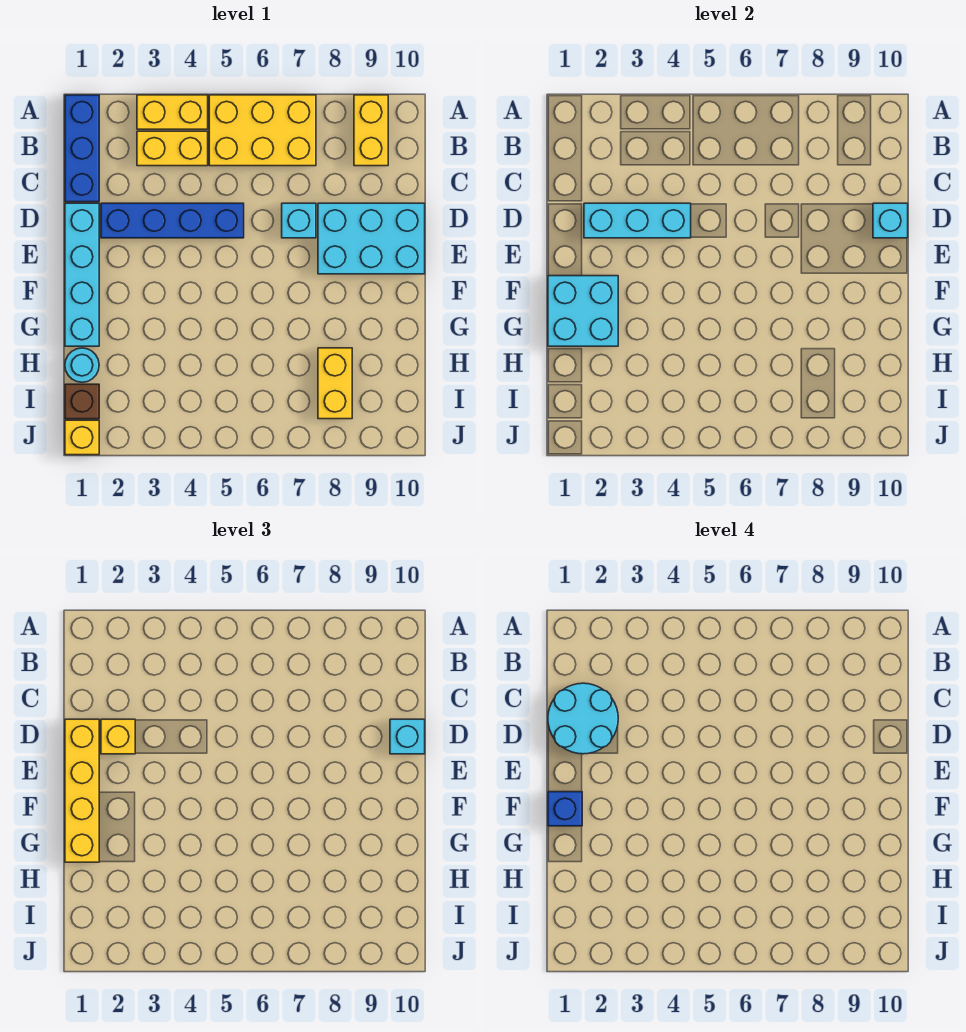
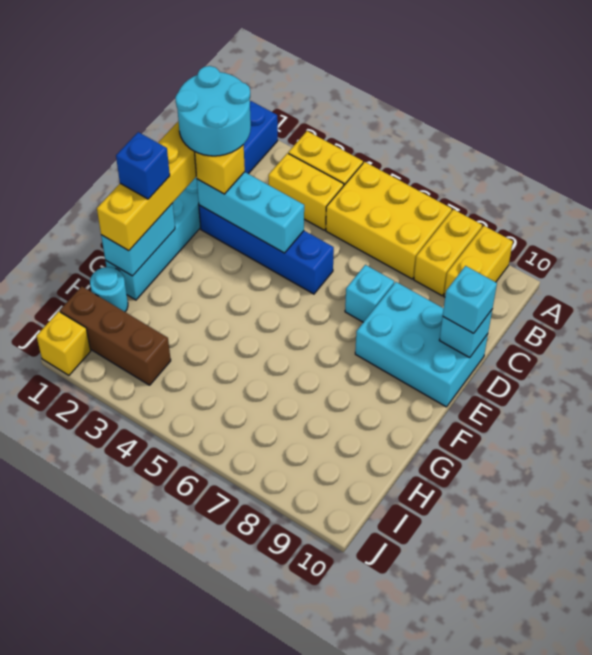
cyan 2x2 brick [548,276,618,346] -> cyan 1x2 brick [101,203,175,276]
yellow 1x2 brick [318,348,352,419] -> yellow 1x2 brick moved to [414,209,482,296]
brown 1x1 brick [65,384,99,419] -> brown 1x3 brick [60,286,171,385]

